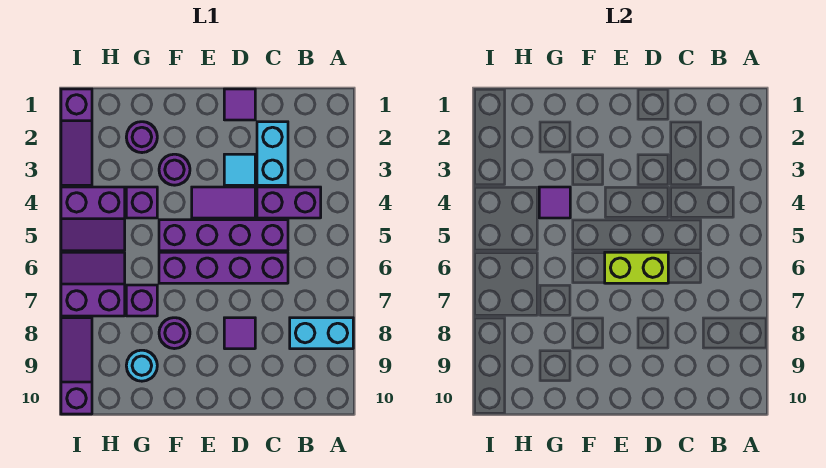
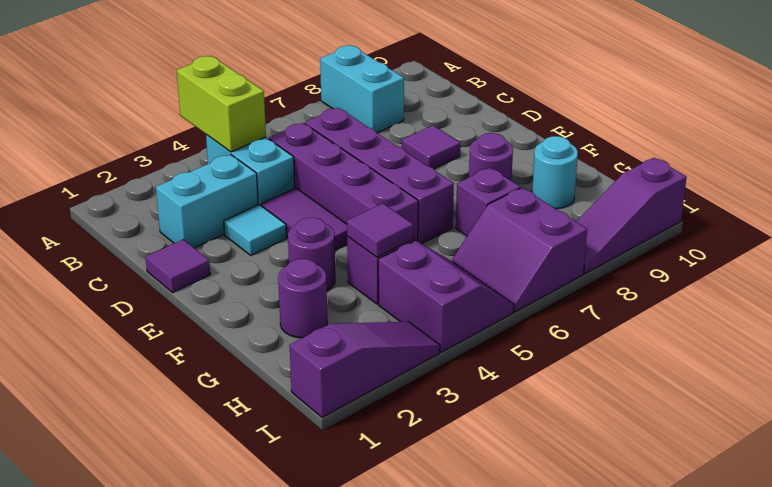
purple 1x2 brick [257,187,321,218] -> cyan 1x2 brick [206,134,295,205]
lime 1x2 brick [605,252,668,283] -> lime 1x2 brick moved to [177,56,266,152]

